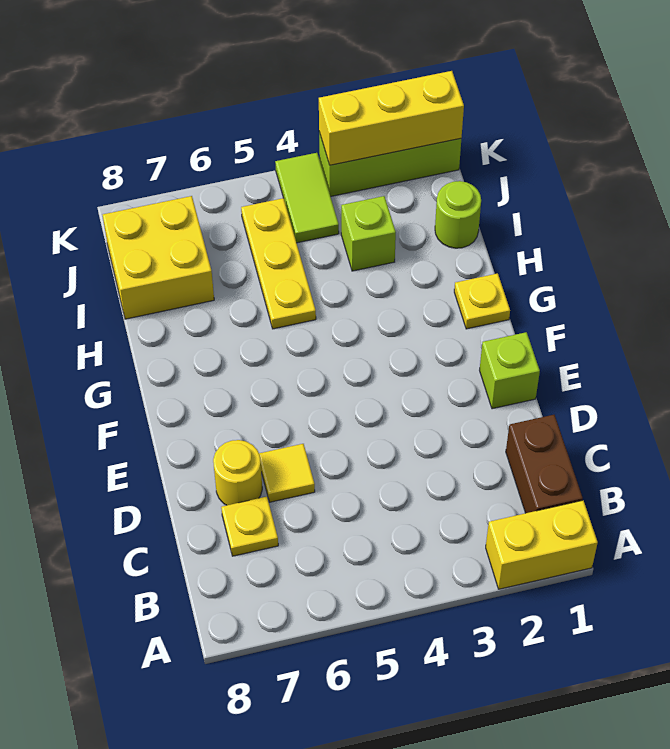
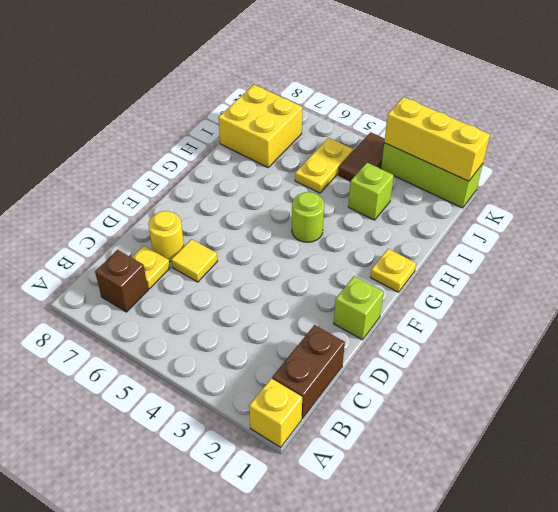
yellow 1x2 brick [486,500,598,589] -> yellow 1x1 brick [249,378,302,447]
none -> brown 1x1 brick [95,250,148,312]
yellow 1x3 plate [241,198,316,329] -> yellow 1x2 plate [295,138,353,193]
lime 1x1 round brick [435,181,481,248] -> lime 1x1 round brick moved to [292,192,324,242]
lime 1x2 tile [275,153,339,243] -> brown 1x2 tile [338,132,385,181]

